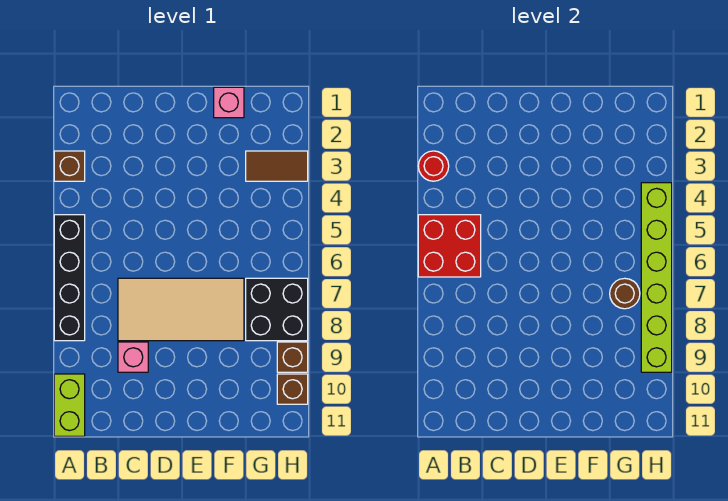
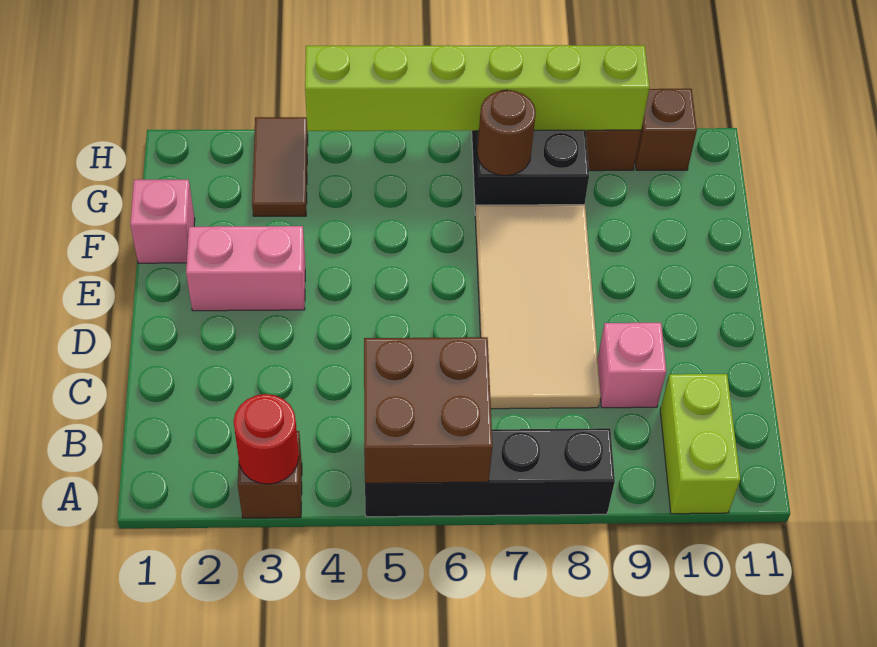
red 2x2 brick [418,215,481,277] -> brown 2x2 brick [364,337,493,483]
lime 1x2 brick [54,374,85,436] -> lime 1x2 brick turned to [660,374,740,514]
none -> pink 1x2 brick [186,226,305,311]

